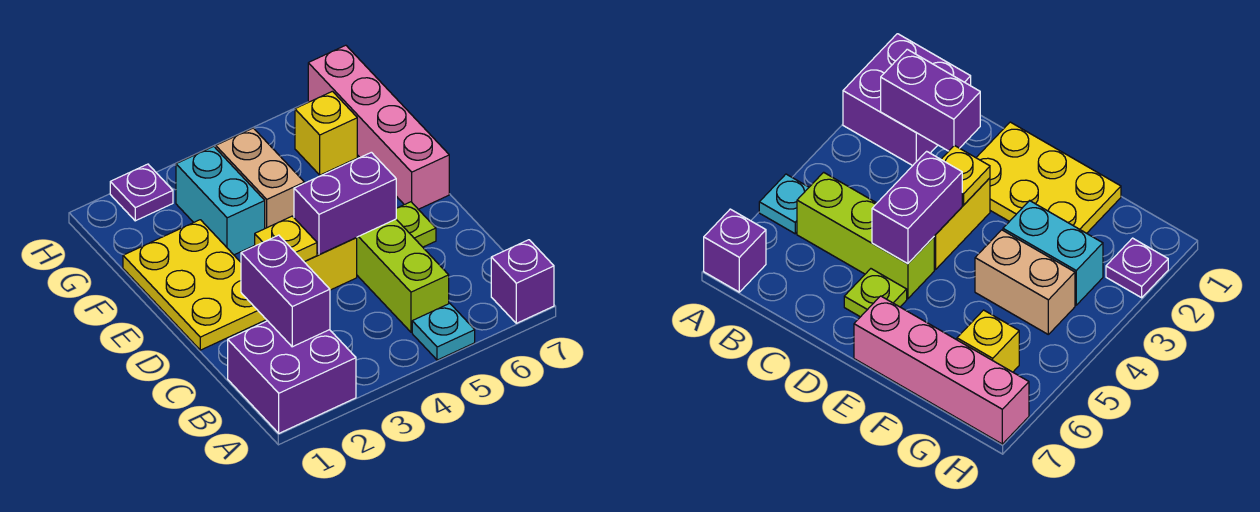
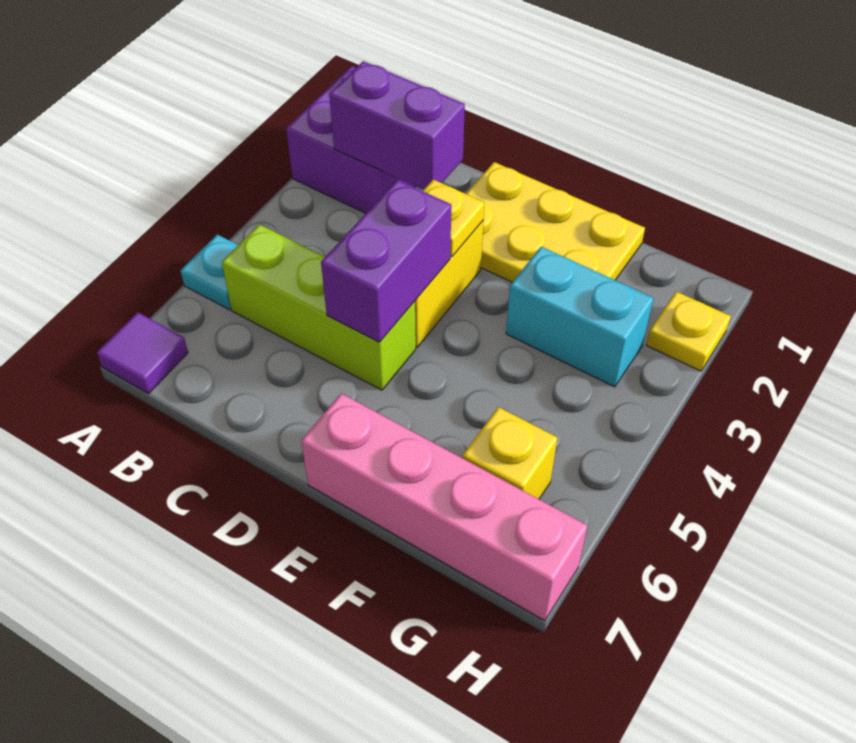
purple 1x1 brick [491,240,554,323] -> purple 1x1 tile [97,312,188,394]
lime 1x1 plate [396,202,436,247] -> none
tan 1x2 brick [216,128,304,228] -> none
purple 1x1 plate [110,164,173,221] -> yellow 1x1 plate [646,292,731,371]

